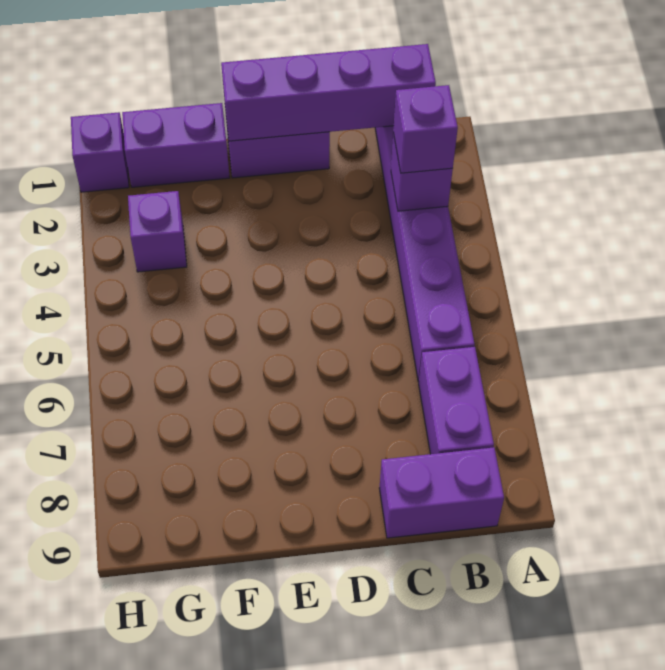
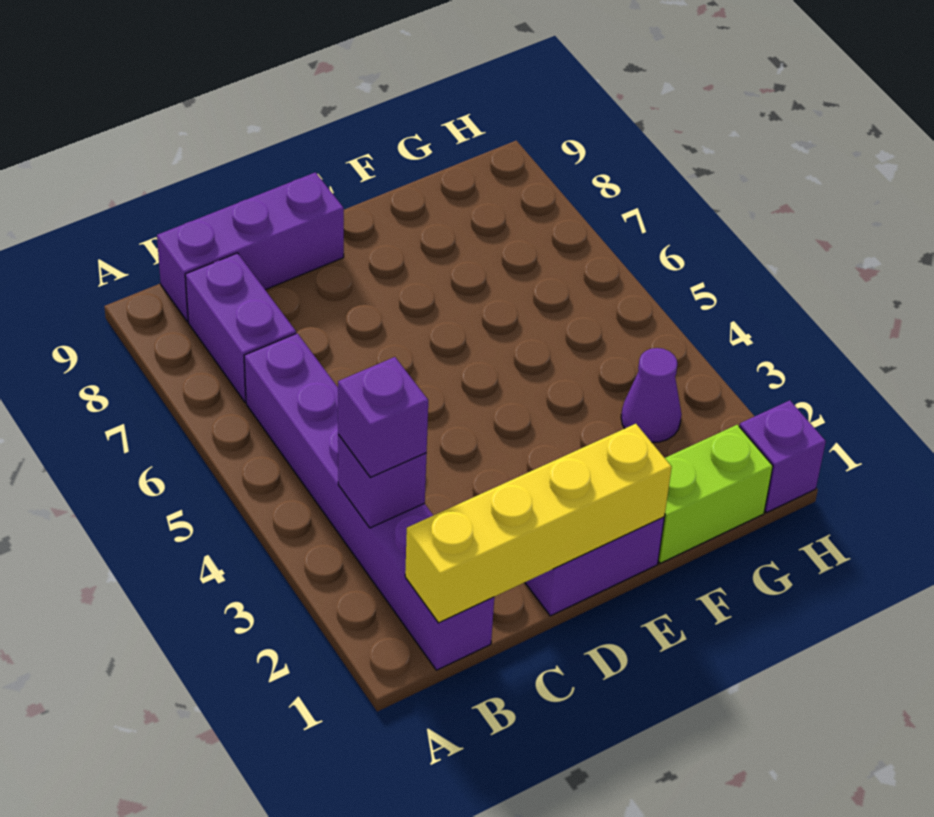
purple 1x4 brick [221,44,436,141] -> yellow 1x4 brick [405,424,672,623]
purple 1x2 brick [379,447,504,538] -> purple 1x3 brick [157,172,344,322]
purple 1x2 brick [122,103,230,187] -> lime 1x2 brick [658,425,773,563]
purple 1x1 brick [128,191,187,272] -> purple 1x1 cone [621,348,682,442]

